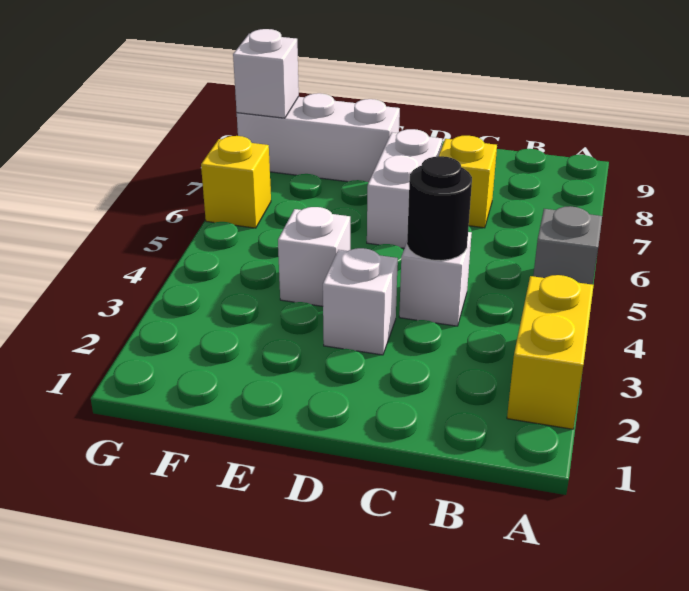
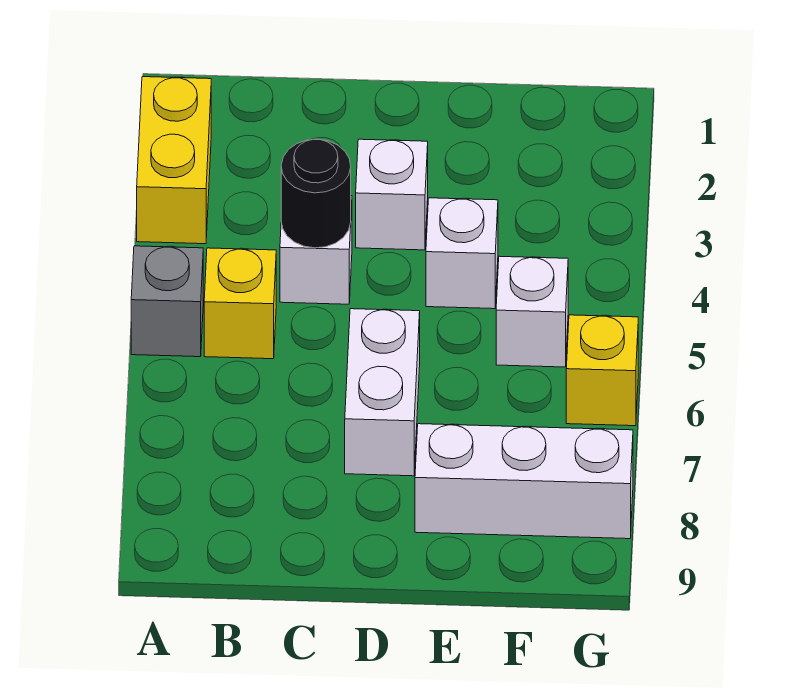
yellow 1x1 brick [439,136,497,228] -> yellow 1x1 brick moved to [204,248,276,359]
white 1x1 brick [233,29,299,118] -> white 1x1 brick moved to [496,256,568,367]

